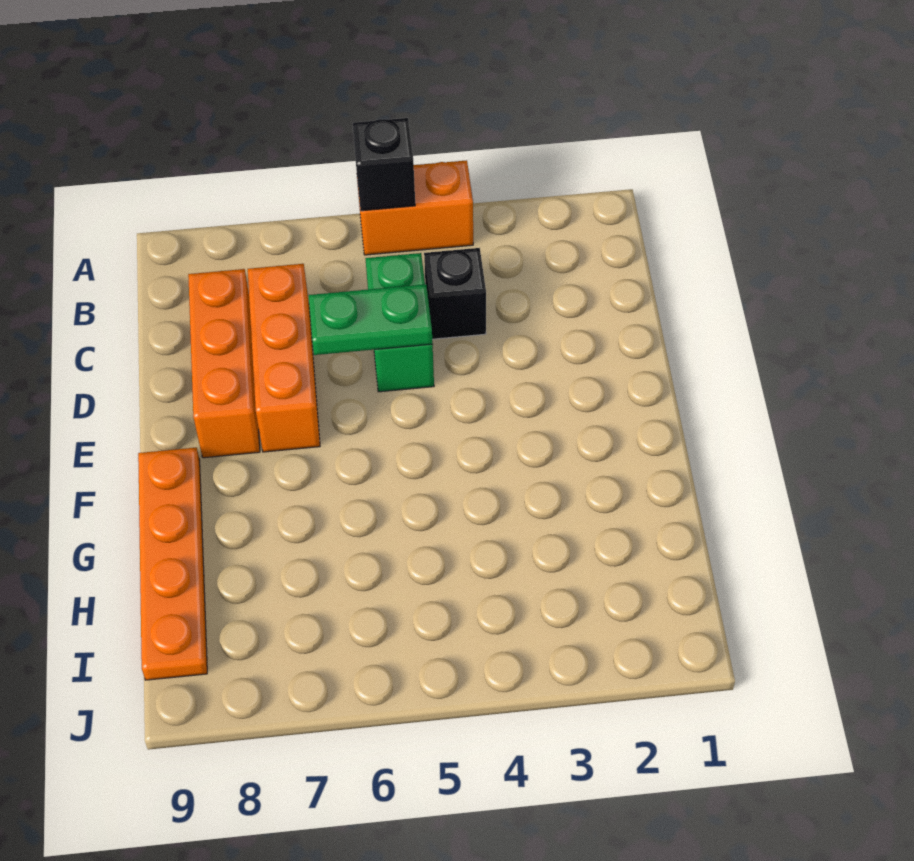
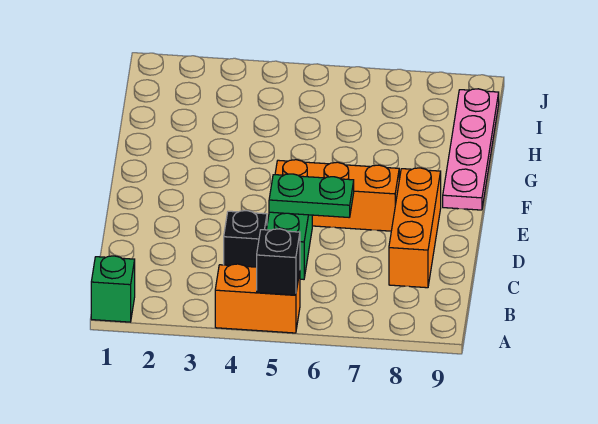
none -> green 1x1 brick [91,256,135,322]
orange 1x3 brick [248,264,320,452] -> orange 1x3 brick turned to [275,160,399,231]
orange 1x4 plate [138,448,207,680] -> pink 1x4 plate [443,89,499,210]

